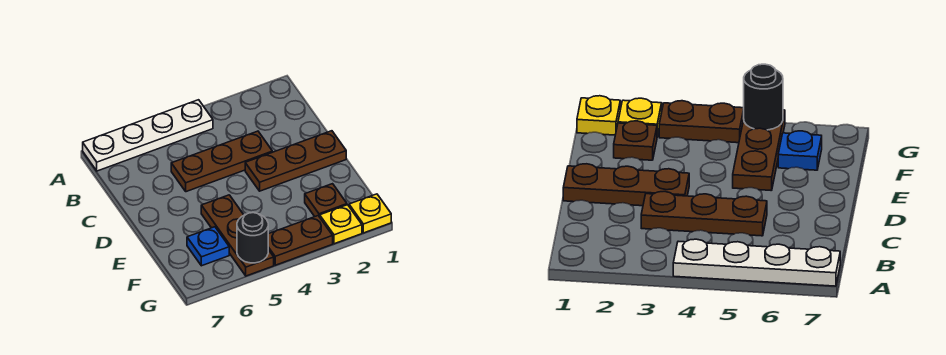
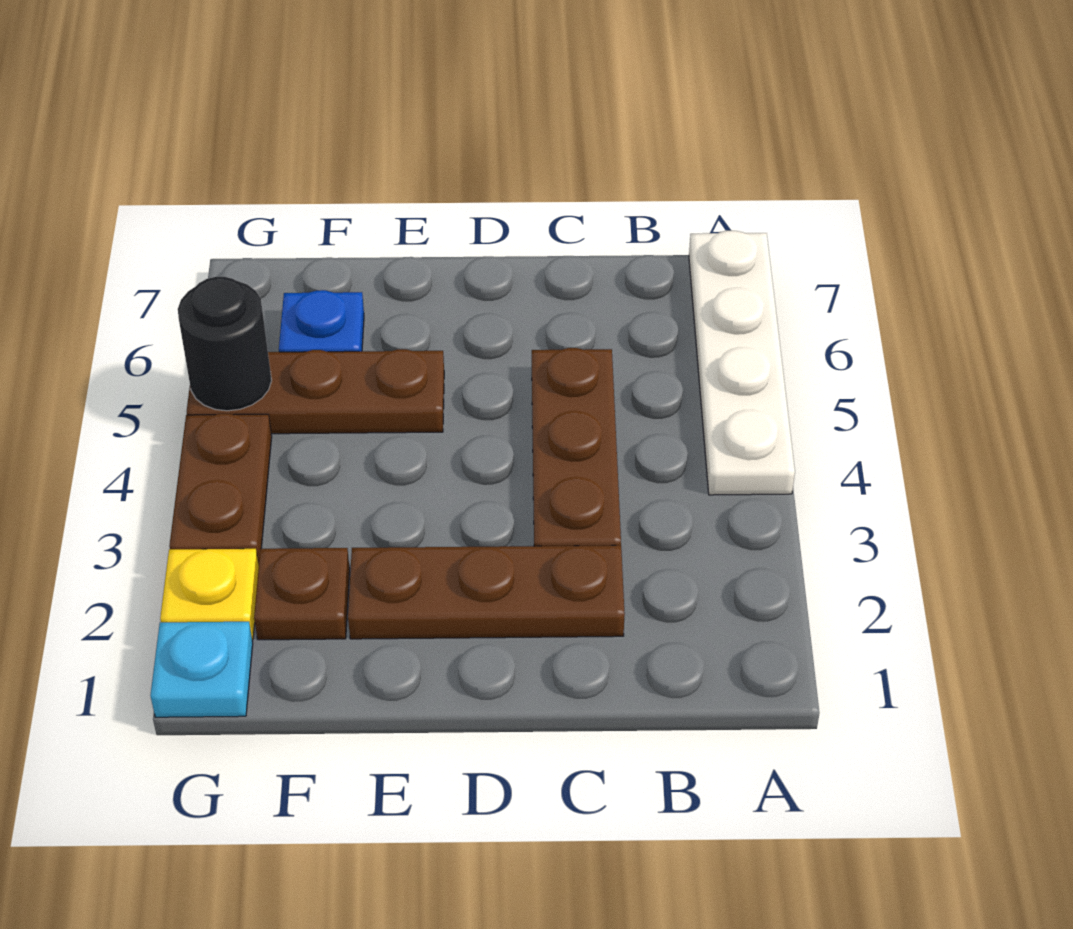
brown 1x3 plate [245,131,346,191] -> brown 1x3 plate turned to [348,545,625,639]
yellow 1x1 plate [349,194,391,233] -> cyan 1x1 plate [150,622,253,717]

